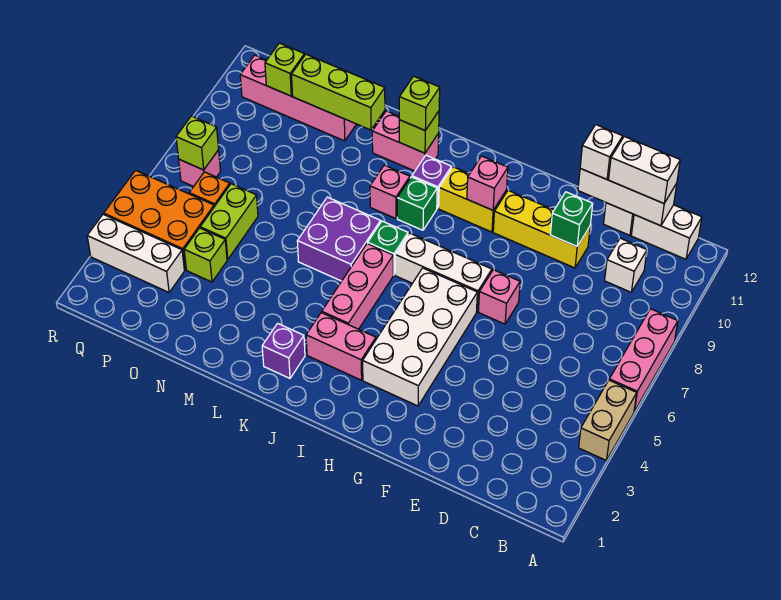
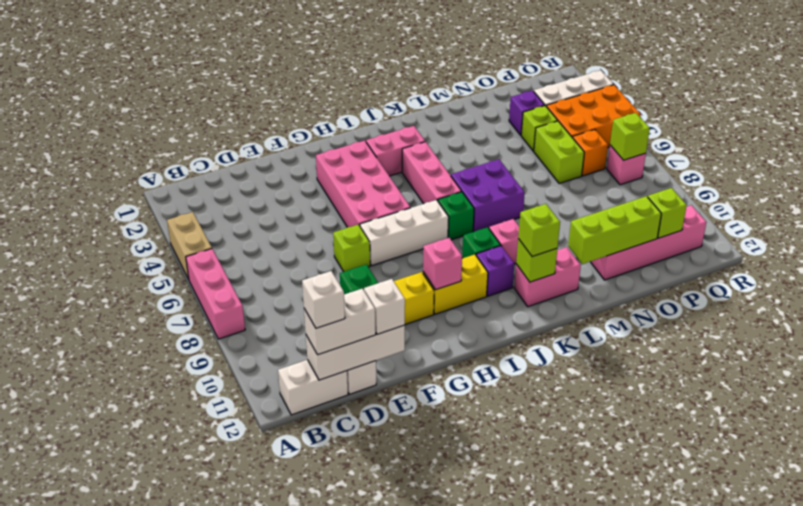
white 1x1 brick [605,238,647,292] -> white 1x1 brick moved to [302,271,345,328]
pink 1x1 brick [479,270,520,324] -> lime 1x1 brick [333,225,370,272]
white 2x4 brick [363,268,477,406] -> pink 2x4 brick [316,141,410,227]
purple 1x1 brick [262,323,305,378] -> purple 1x1 brick moved to [509,91,545,135]

